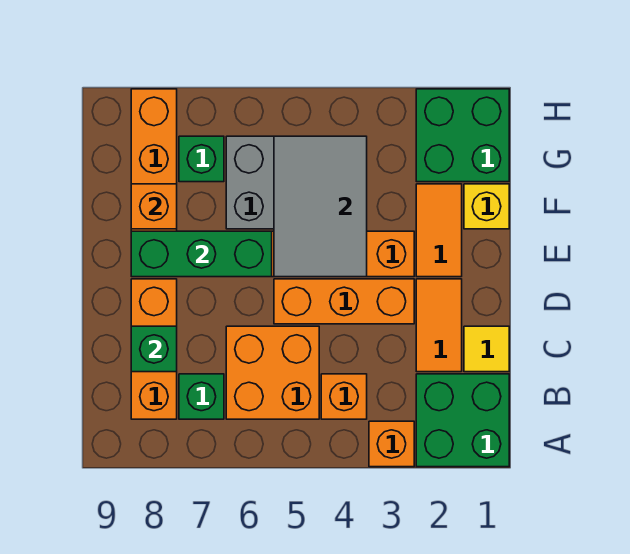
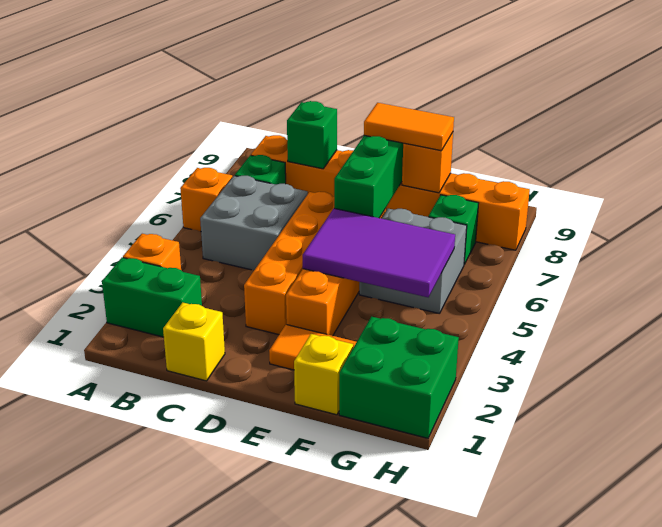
green 2x2 brick [416,374,509,467] -> green 1x2 brick [102,258,202,337]
orange 1x1 brick [321,374,367,419] -> orange 1x1 brick moved to [180,168,232,232]
orange 2x2 brick [226,326,319,419] -> grey 2x2 brick [200,176,308,270]
yellow 1x1 tile [464,326,509,372] -> yellow 1x1 brick [163,302,225,381]
orange 1x2 tile [416,279,462,372] -> orange 1x2 tile moved to [364,103,454,151]
orange 1x3 brick [274,279,414,324] -> orange 1x4 brick [244,192,334,335]
grey 2x3 tile [274,136,367,277] -> purple 2x3 tile [303,208,455,297]

